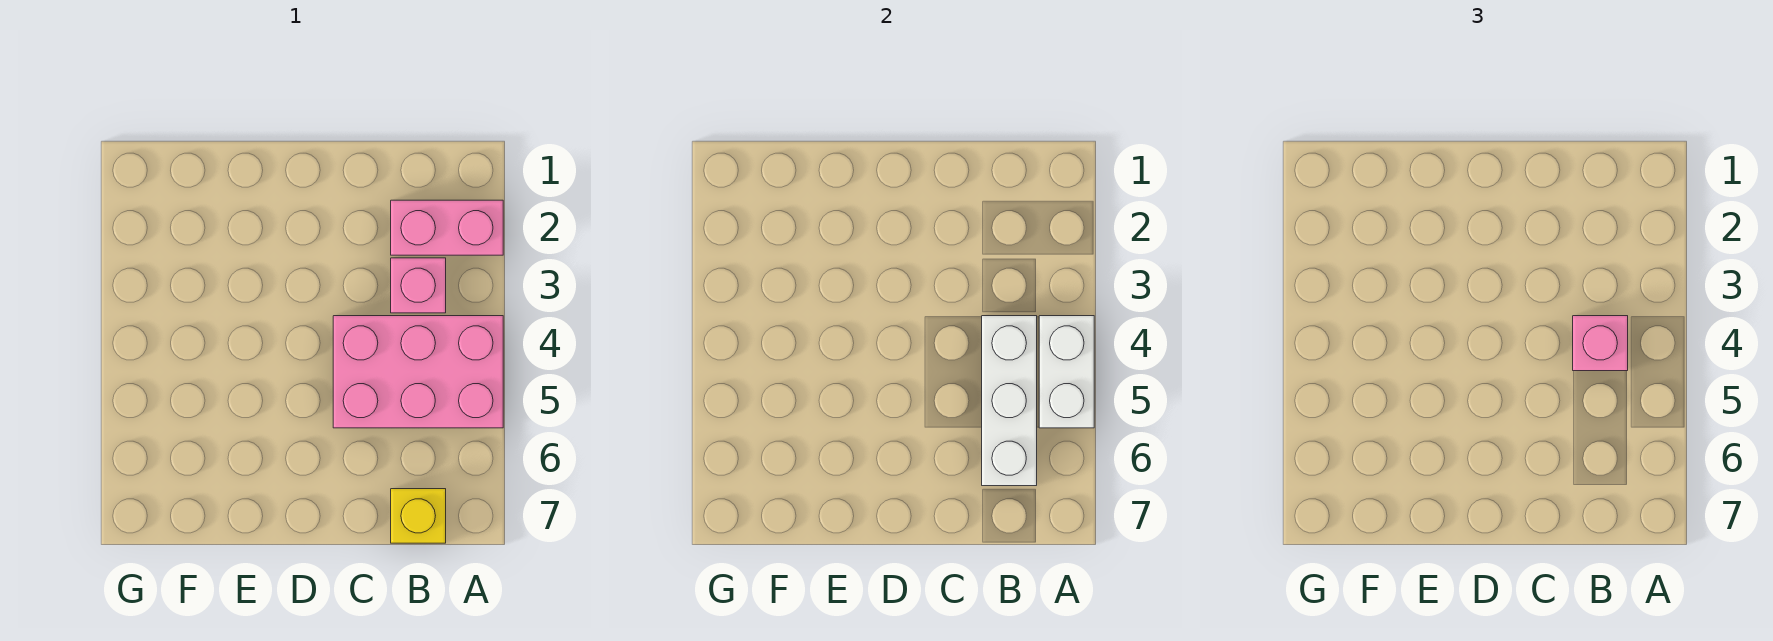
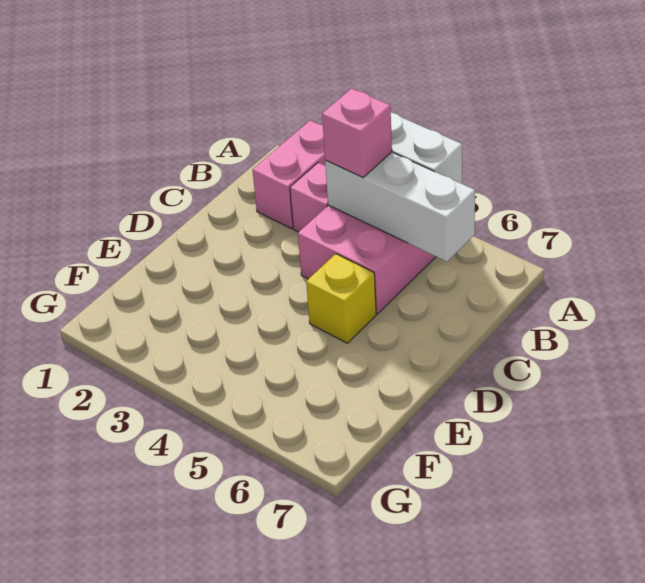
yellow 1x1 brick [391,489,446,543] -> yellow 1x1 brick moved to [306,254,376,343]

